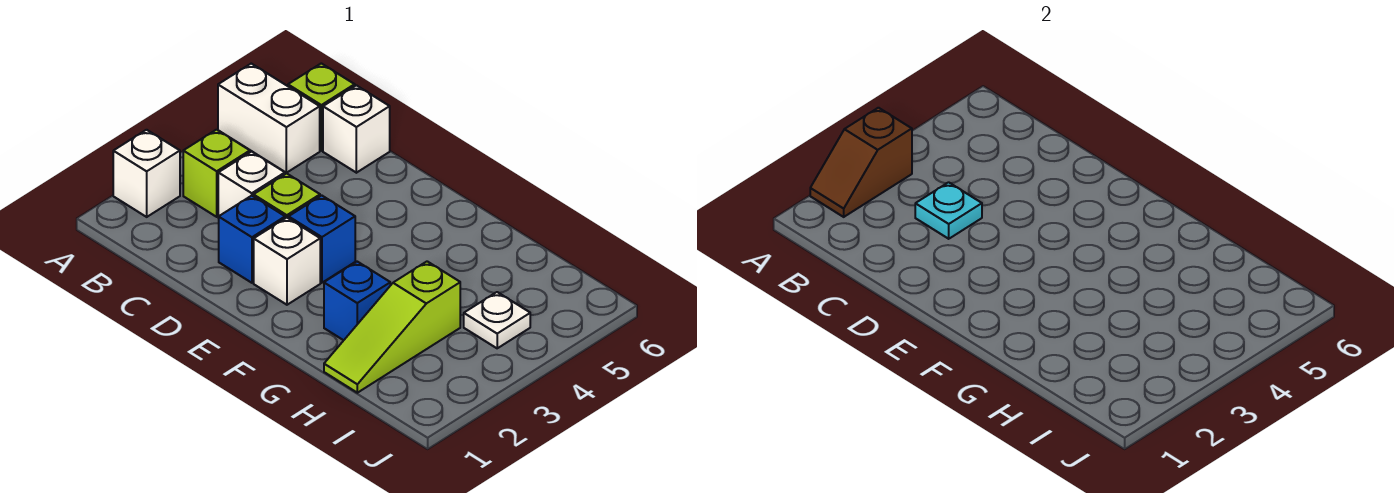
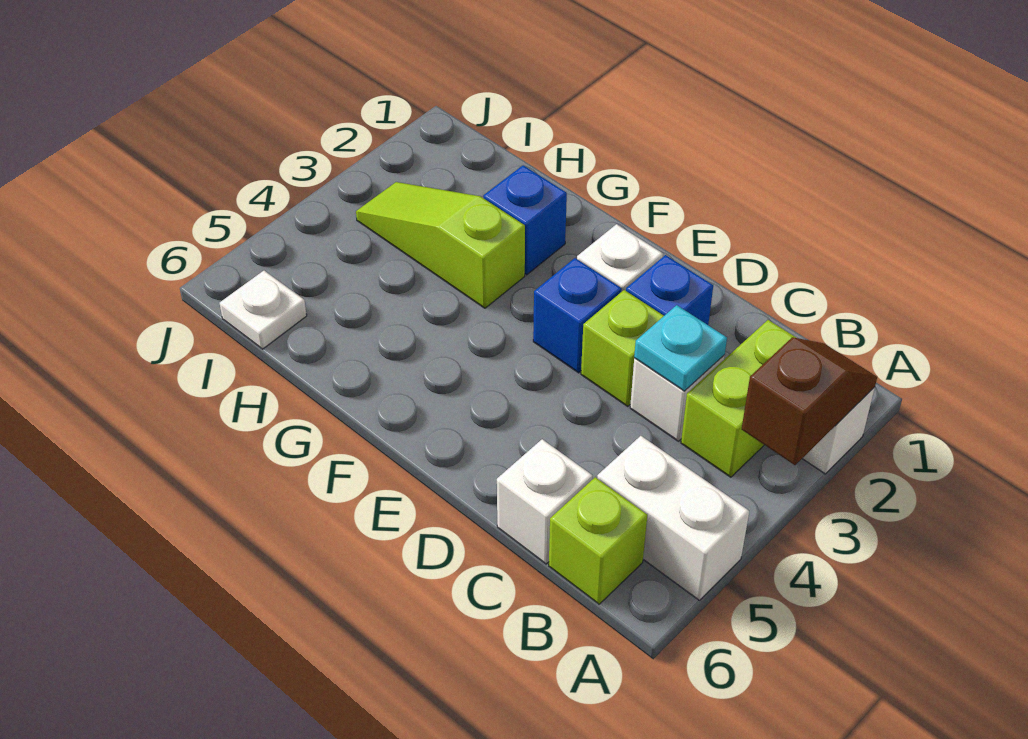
lime 1x1 brick [183,130,250,217] -> lime 1x2 brick [681,320,796,477]
lime 1x3 slope [324,261,460,393] -> lime 1x3 slope turned to [356,182,525,308]
white 1x1 plate [464,292,530,348] -> white 1x1 plate moved to [220,271,307,349]

